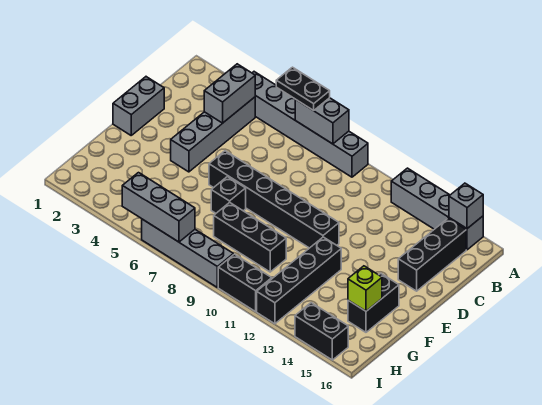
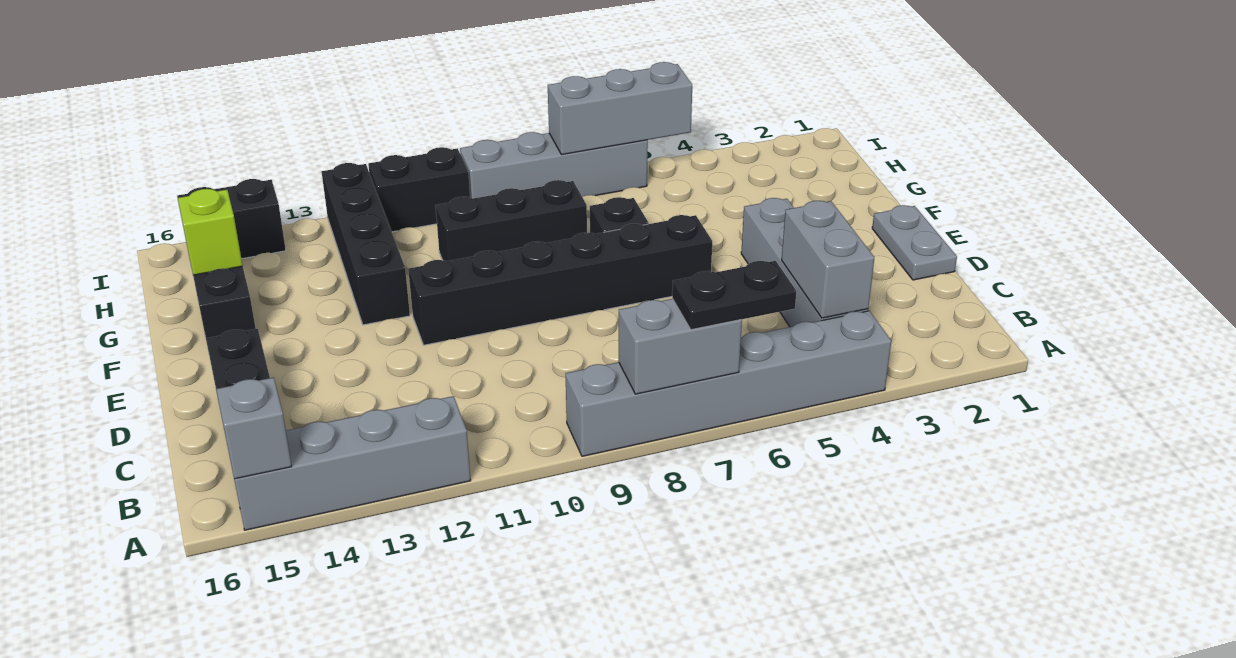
grey 1x2 brick [113,77,164,135] -> grey 1x2 plate [872,205,957,280]

